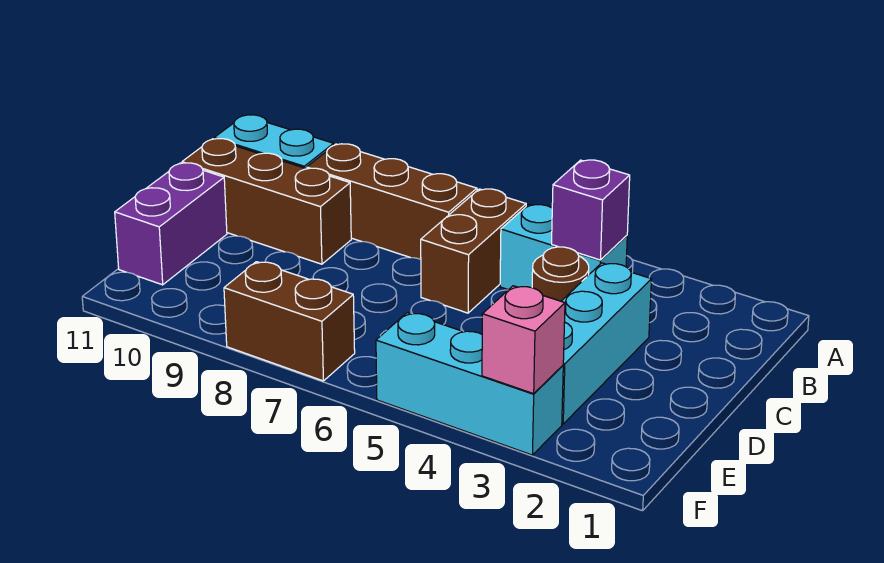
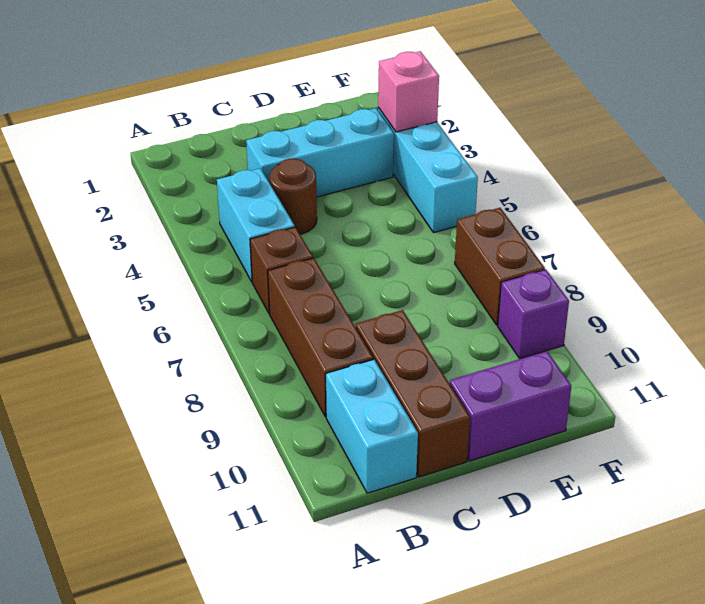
purple 1x1 brick [552,160,630,260] -> purple 1x1 brick moved to [498,269,569,359]
brown 1x2 brick [421,189,526,313] -> brown 1x1 brick [250,227,313,314]

